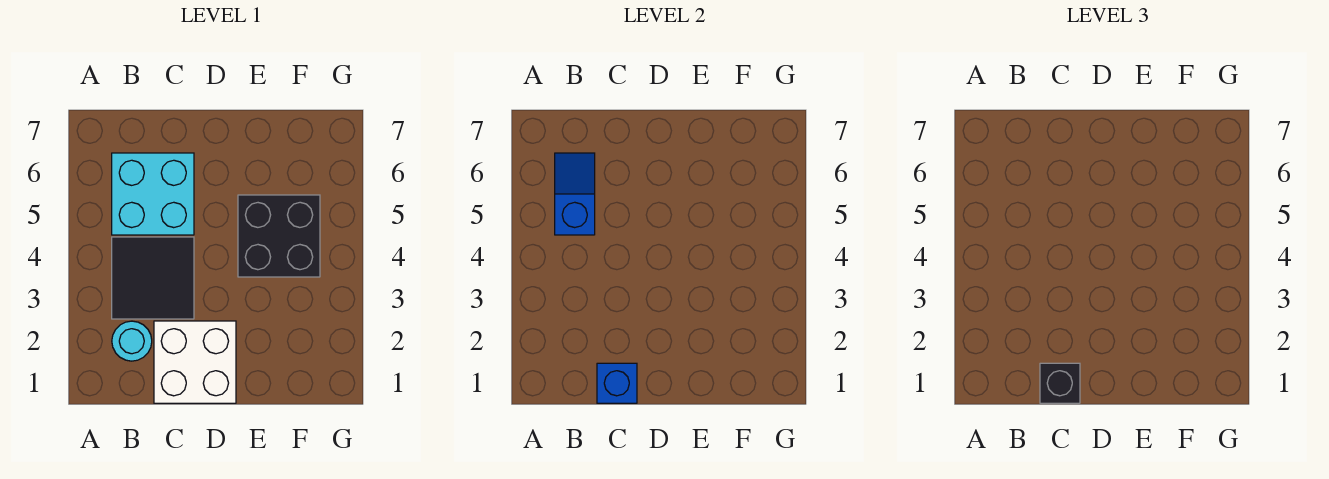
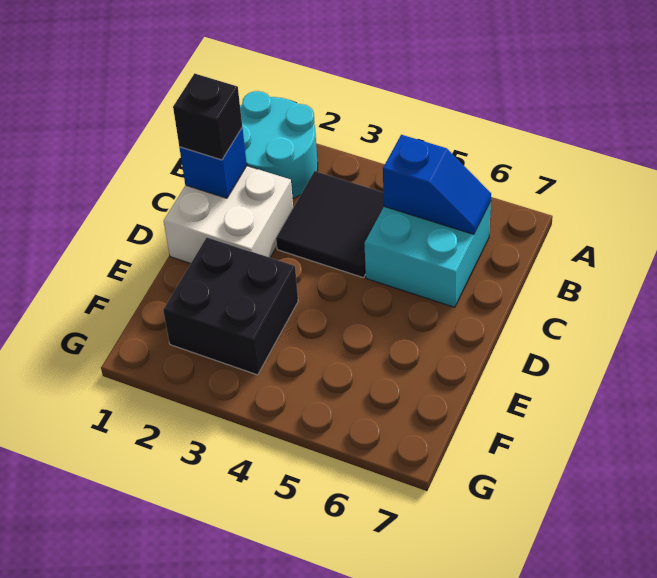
cyan 1x1 round brick [112,321,152,361] -> cyan 2x2 round brick [240,91,318,198]
black 2x2 brick [238,195,320,277] -> black 2x2 brick moved to [163,237,298,375]

